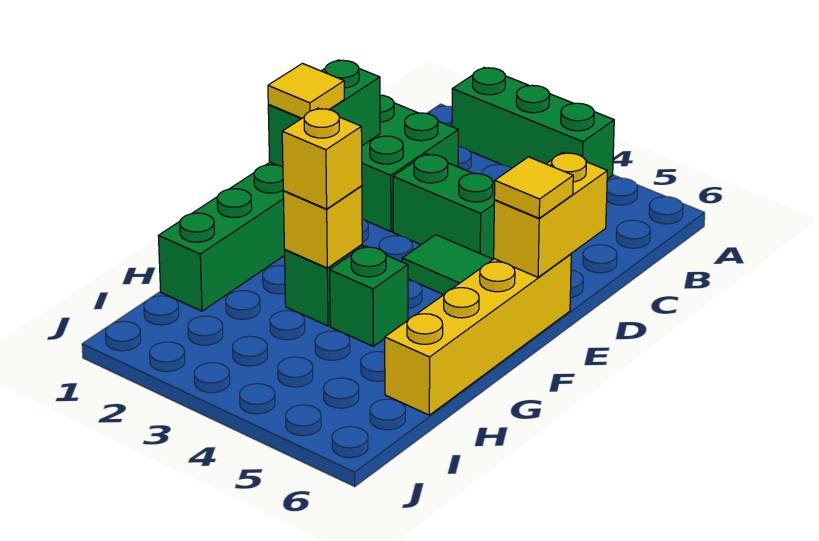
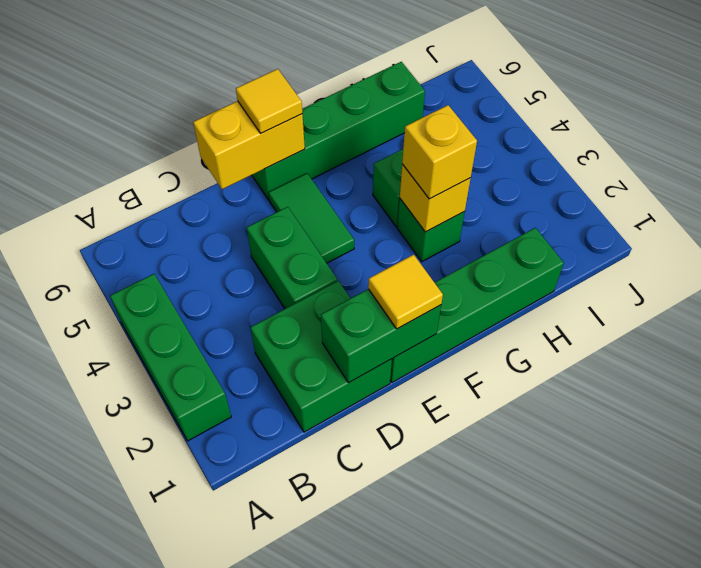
yellow 1x4 brick [385,254,571,415] -> green 1x4 brick [252,62,425,200]

